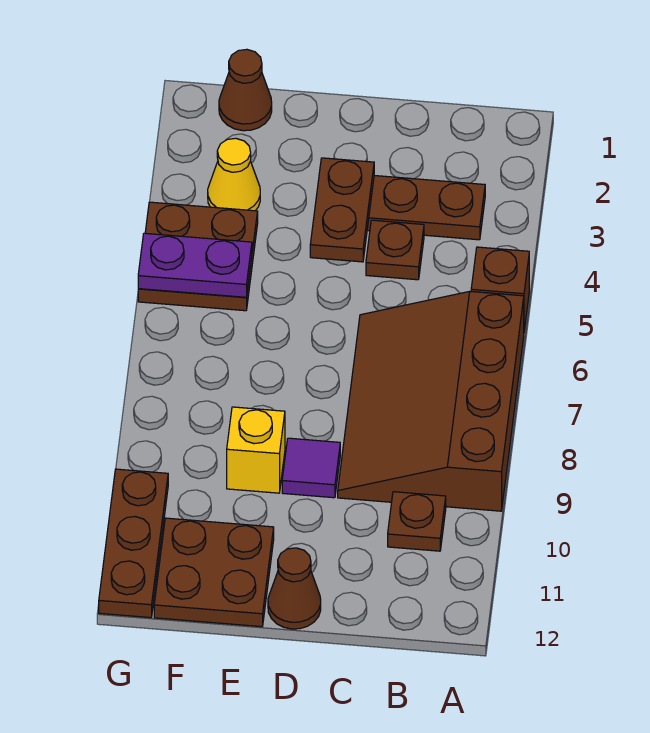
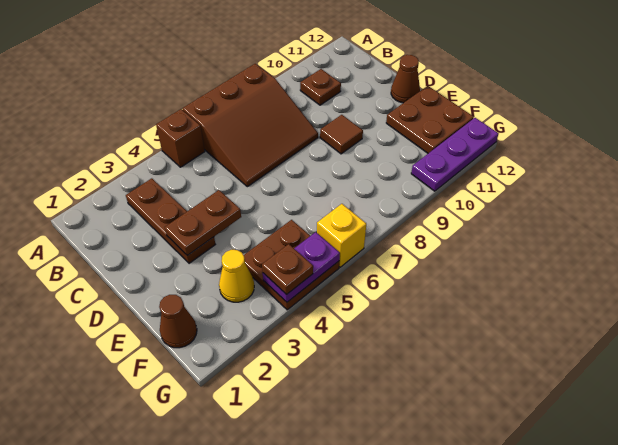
brown 3x4 slope [338,291,524,511] -> brown 3x3 slope [183,64,318,187]
brown 1x1 plate [366,220,424,280] -> brown 1x1 plate moved to [262,244,313,295]
purple 1x1 tile [282,438,340,498] -> brown 1x1 tile [320,115,363,154]
yellow 1x1 brick [227,407,285,493] -> yellow 1x1 brick moved to [317,204,366,267]
purple 1x2 plate [138,233,252,297] -> purple 1x2 plate turned to [263,232,340,302]
brown 1x3 plate [99,469,168,618] -> purple 1x3 plate [411,118,499,191]

